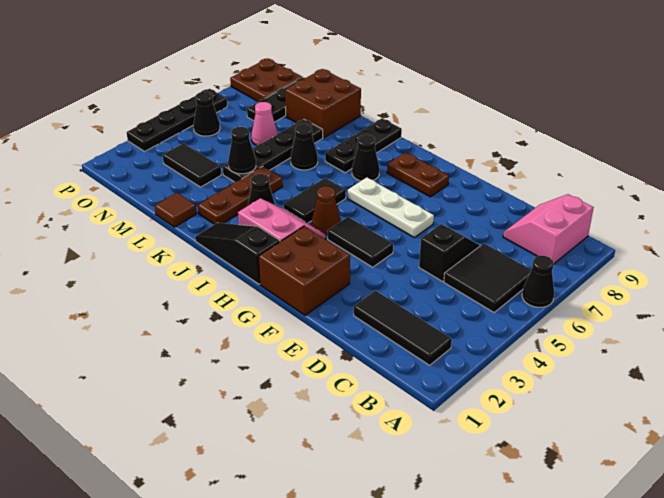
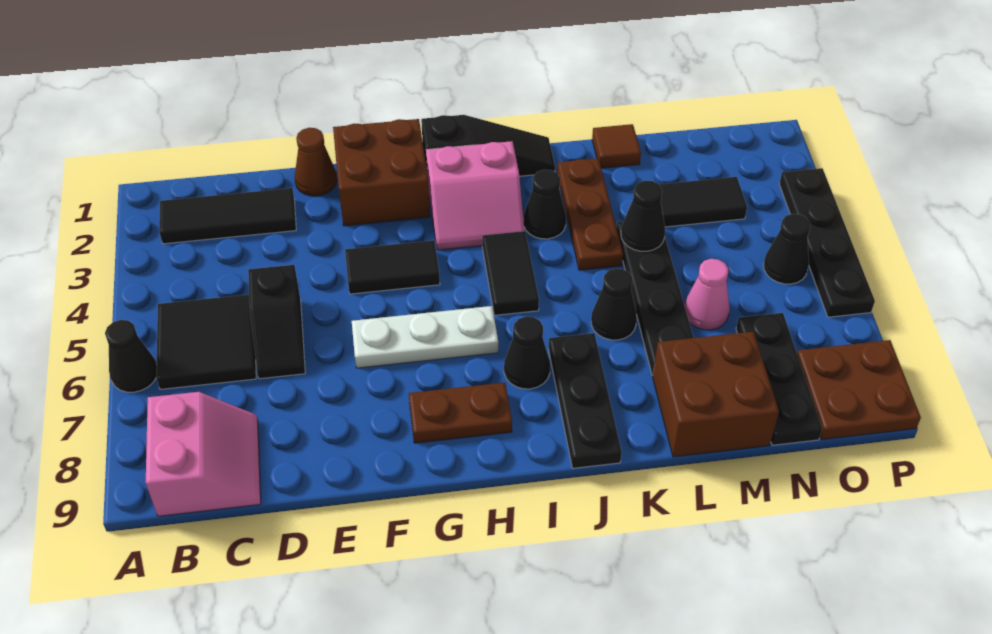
brown 1x1 cone [312,186,341,235] -> brown 1x1 cone moved to [295,128,337,196]

